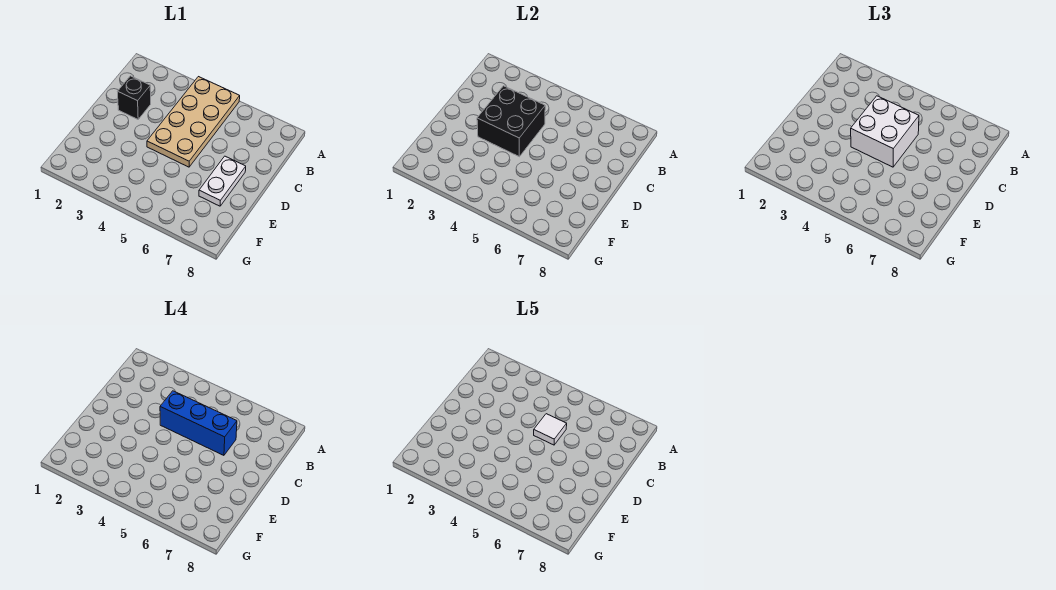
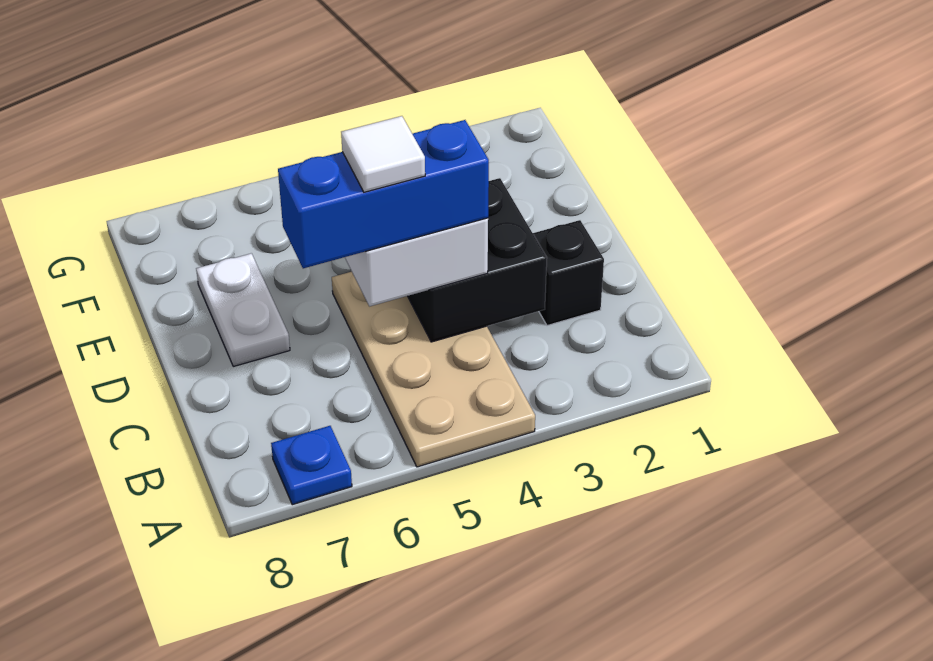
none -> blue 1x1 plate [271,426,352,505]

